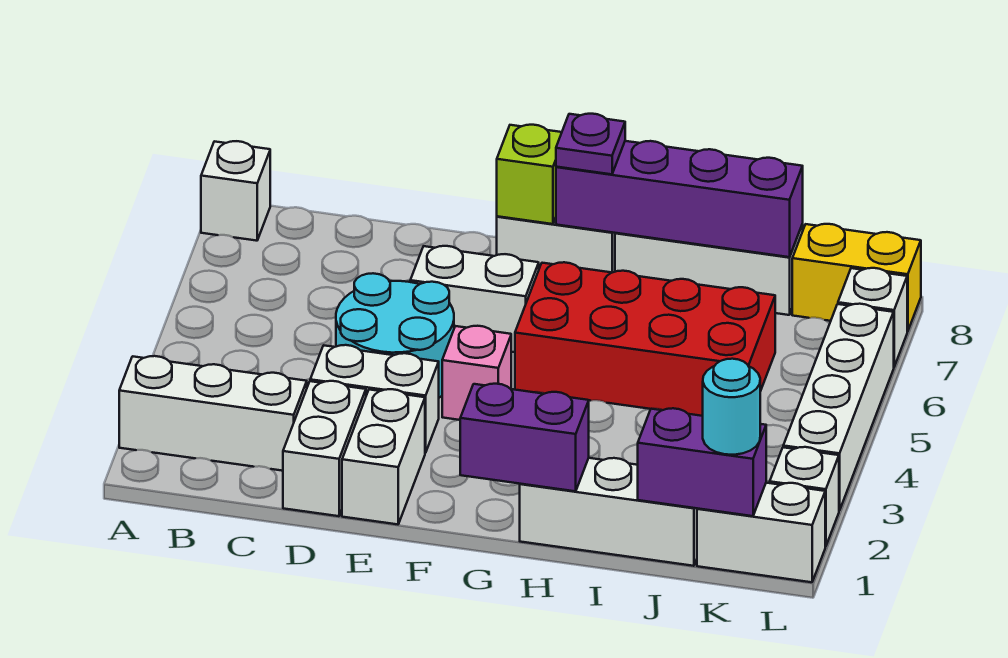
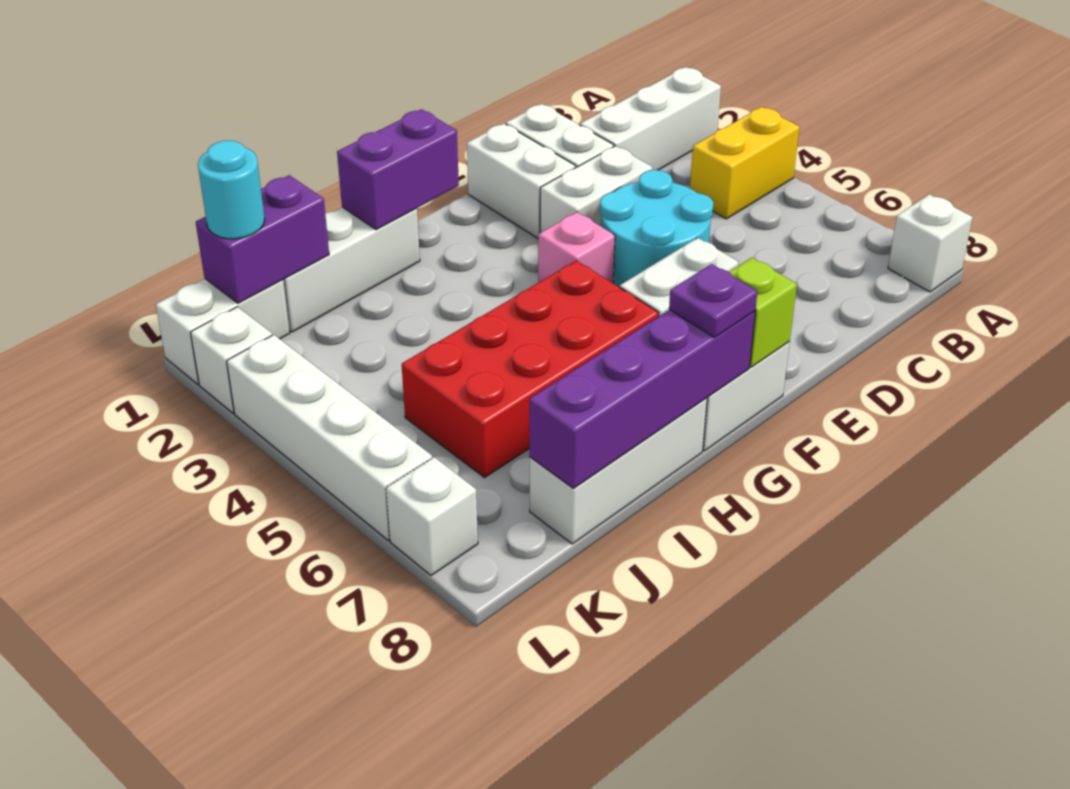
yellow 1x2 brick [792,224,921,332] -> yellow 1x2 brick moved to [690,107,799,219]

